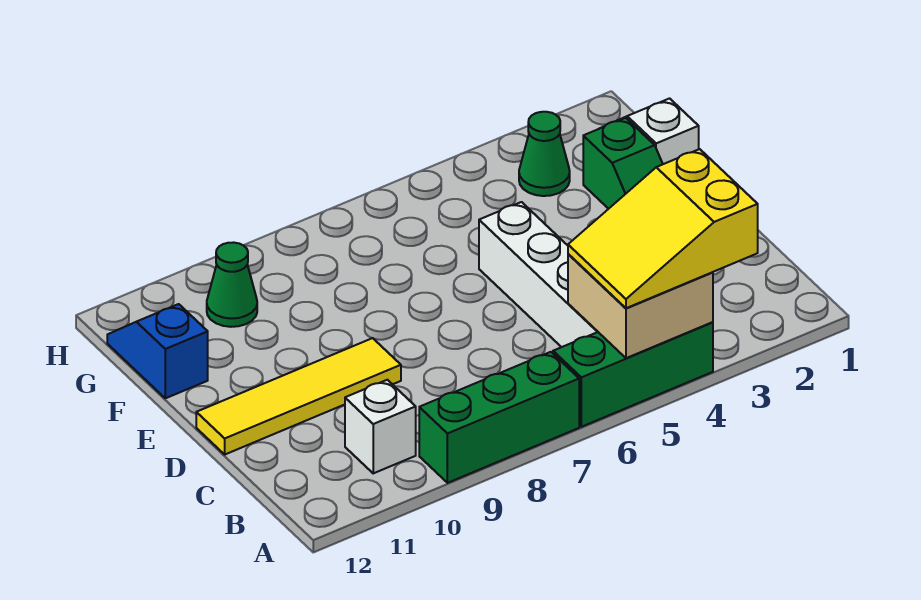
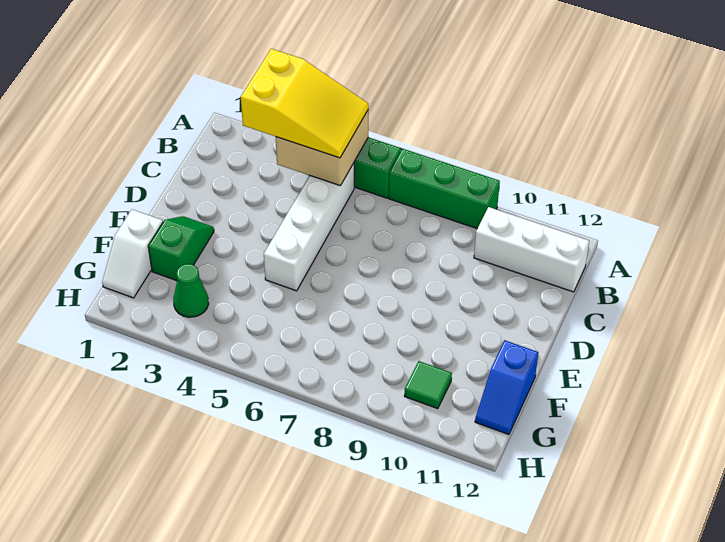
white 1x1 brick [345,380,416,473] -> white 1x3 brick [474,207,589,292]
yellow 1x4 tile [196,338,401,454] -> none
green 1x1 cone [207,242,257,327] -> green 1x1 tile [405,361,452,409]

